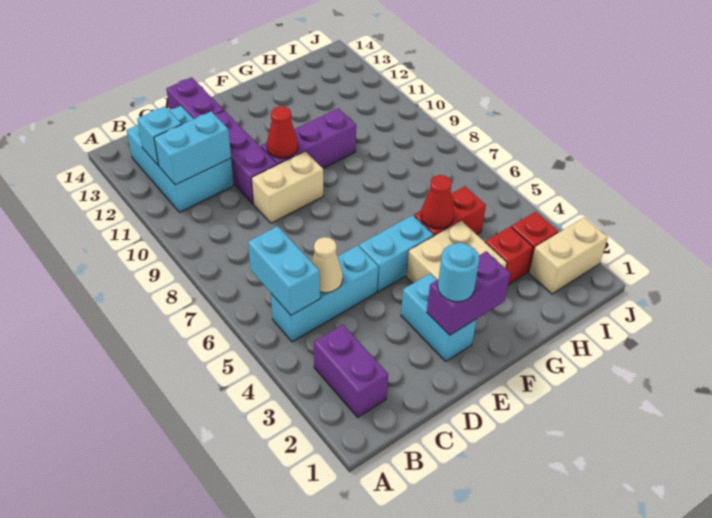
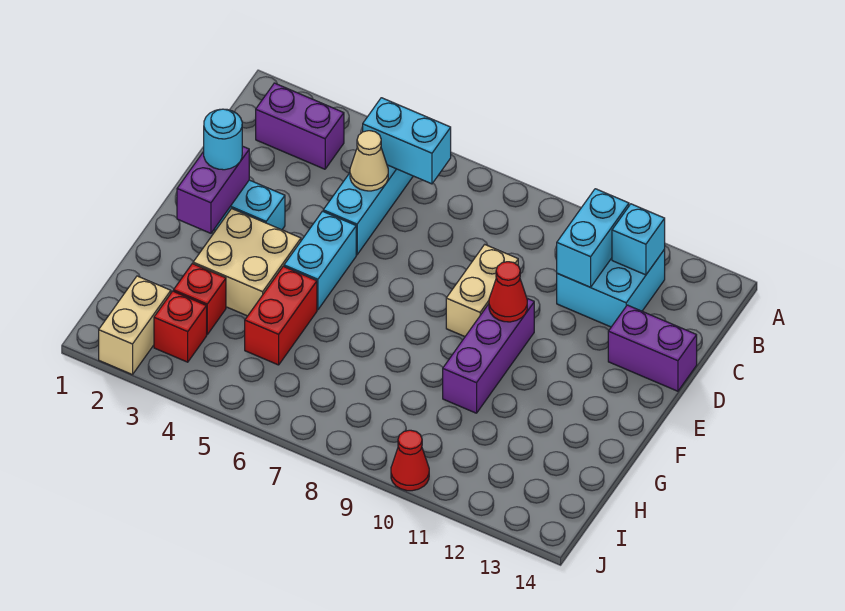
cyan 2x3 brick [127,106,234,212] -> cyan 2x2 brick [557,249,665,327]
purple 1x3 brick [214,111,277,204] -> none
red 1x1 cone [421,175,454,229] -> red 1x1 cone moved to [391,430,429,491]

